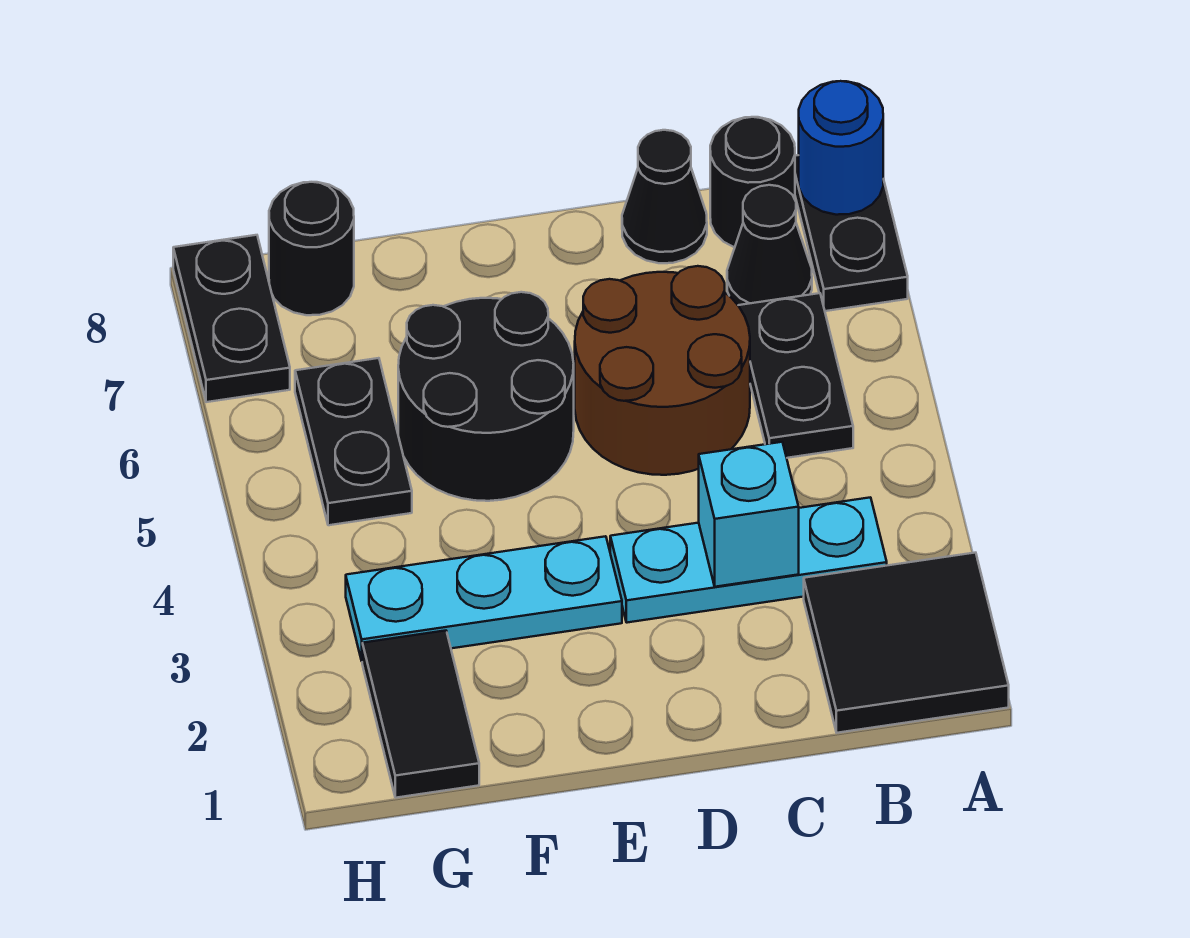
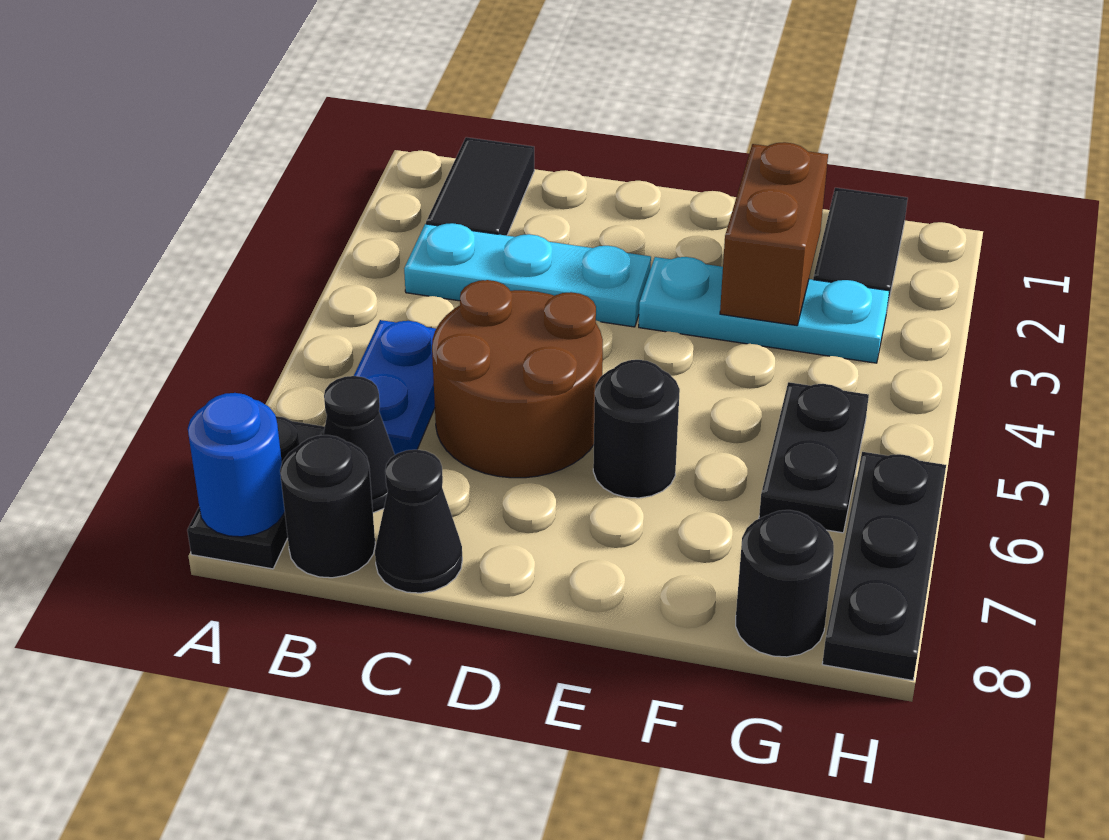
black 2x2 tile [804,553,1009,733] -> black 1x2 tile [426,137,534,236]
black 1x2 plate [738,293,853,458] -> blue 1x2 plate [354,320,436,455]
cyan 1x1 brick [699,442,799,587] -> none
black 2x2 round brick [398,292,574,501] -> black 1x1 round brick [593,360,680,498]
none -> brown 1x2 brick [720,142,828,326]
black 1x2 plate [173,235,290,402] -> black 1x3 plate [822,452,946,680]

